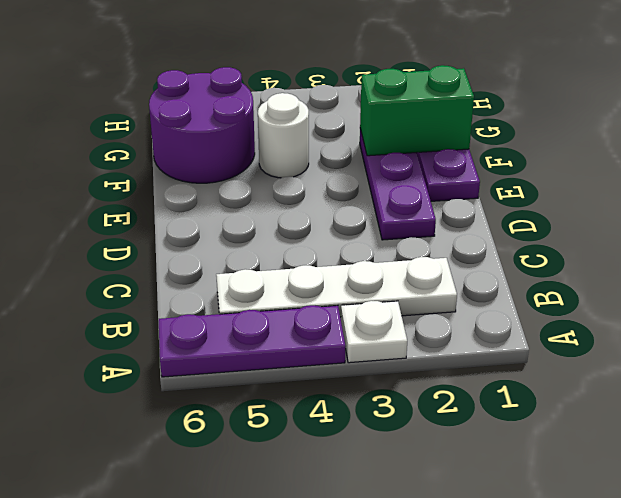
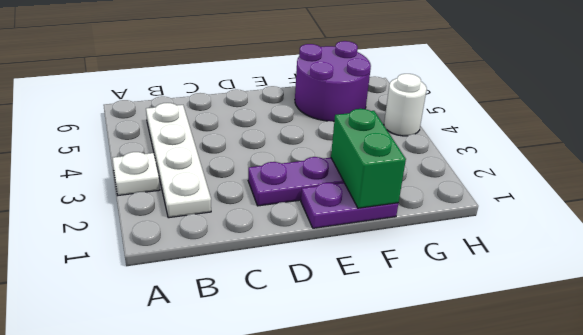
purple 1x3 plate [159,305,346,377] -> none
white 1x1 round brick [258,93,309,178] -> white 1x1 round brick moved to [384,74,427,136]

